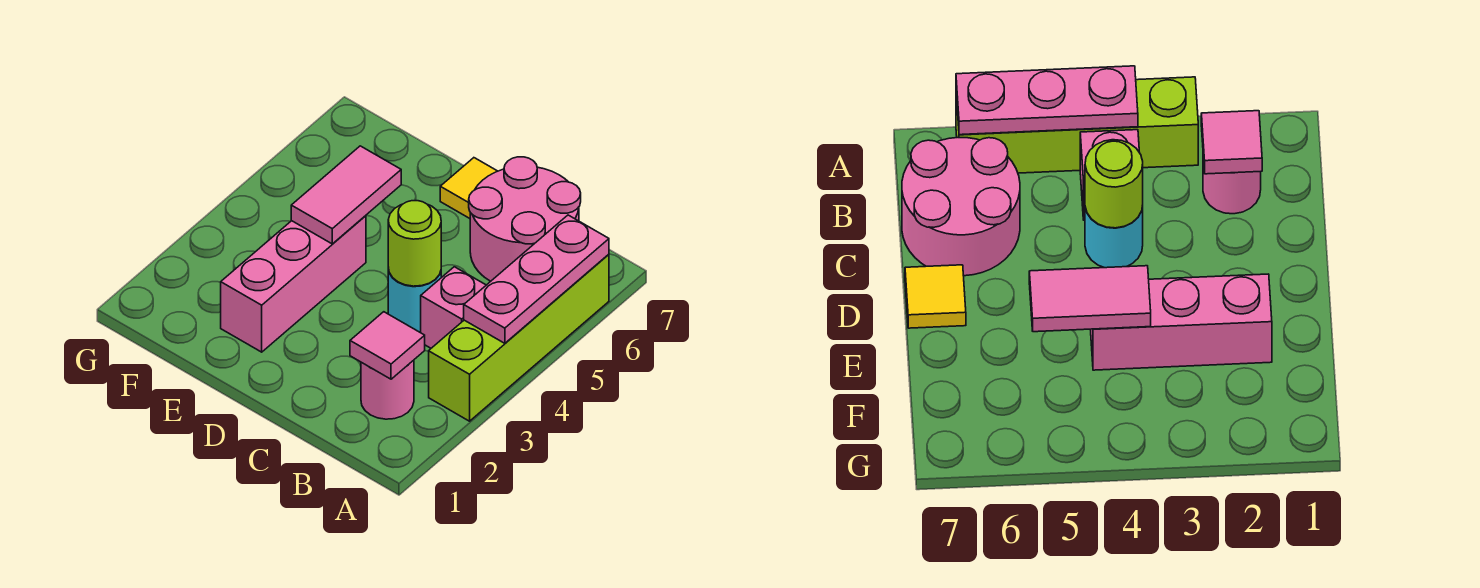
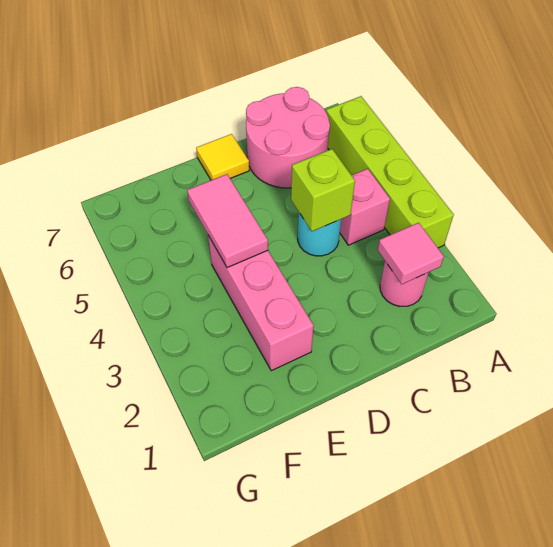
pink 1x3 plate [464,215,609,343] -> none
lime 1x1 round brick [388,201,441,286] -> lime 1x1 brick [291,149,355,231]

